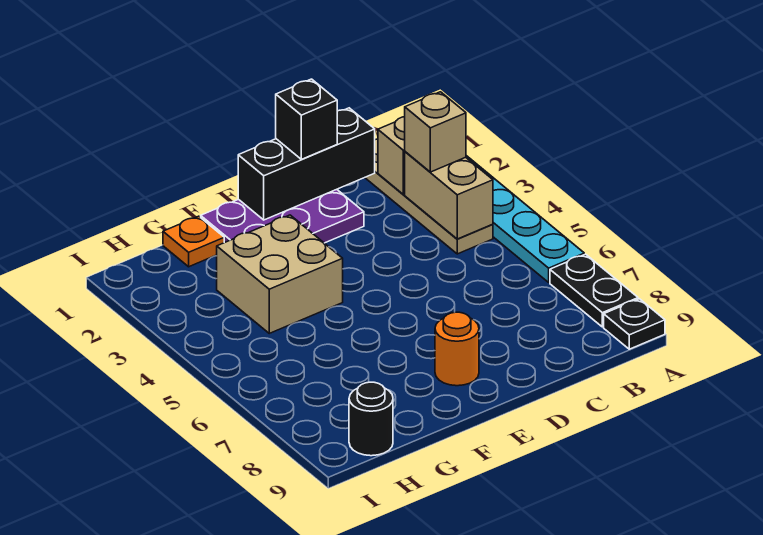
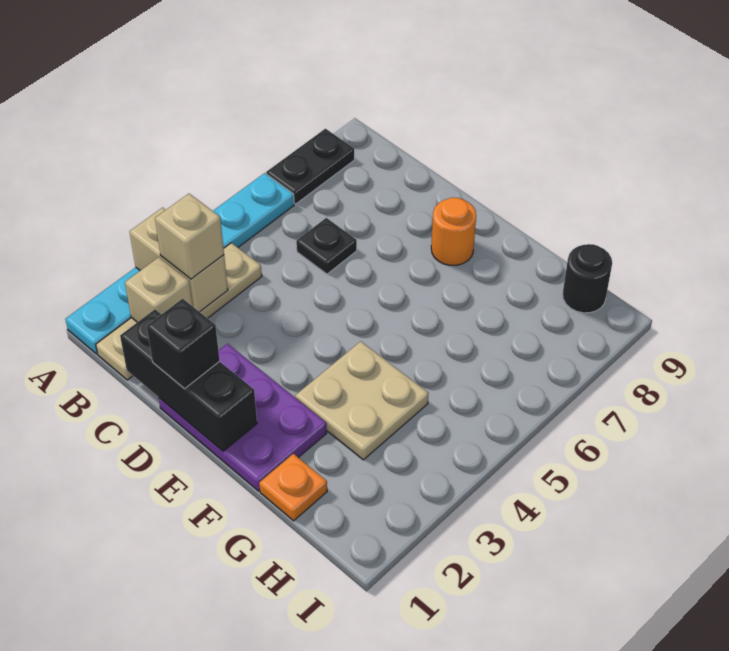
black 1x1 plate [604,299,665,349] -> black 1x1 plate moved to [296,218,357,274]
tan 1x2 brick [405,152,493,239] -> tan 1x2 brick turned to [129,208,228,312]
tan 2x2 brick [217,215,343,333] -> tan 2x2 plate [295,341,429,460]

